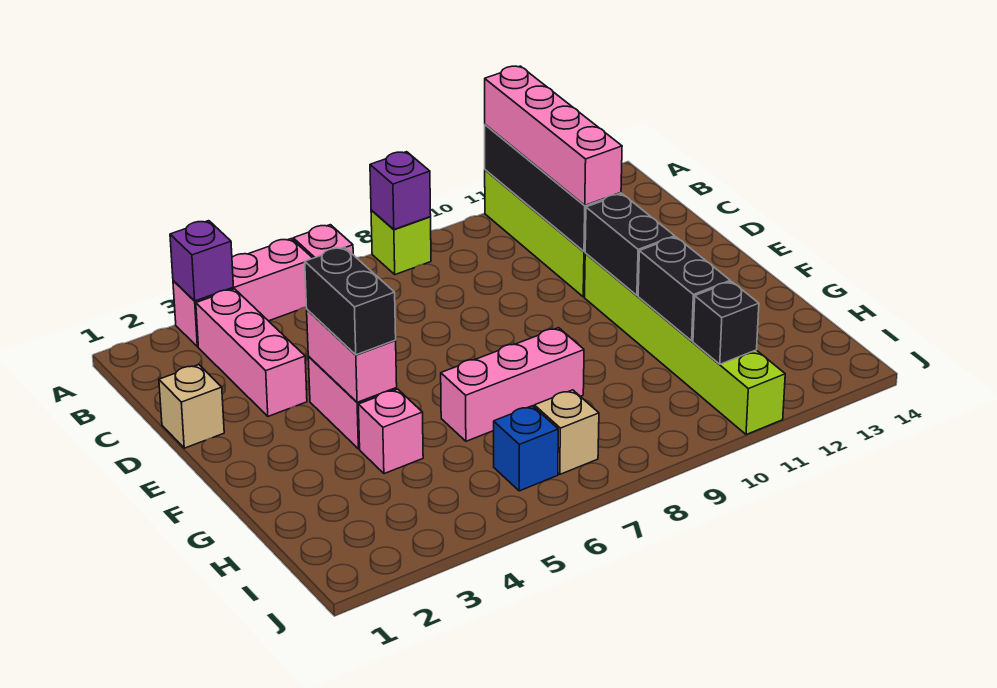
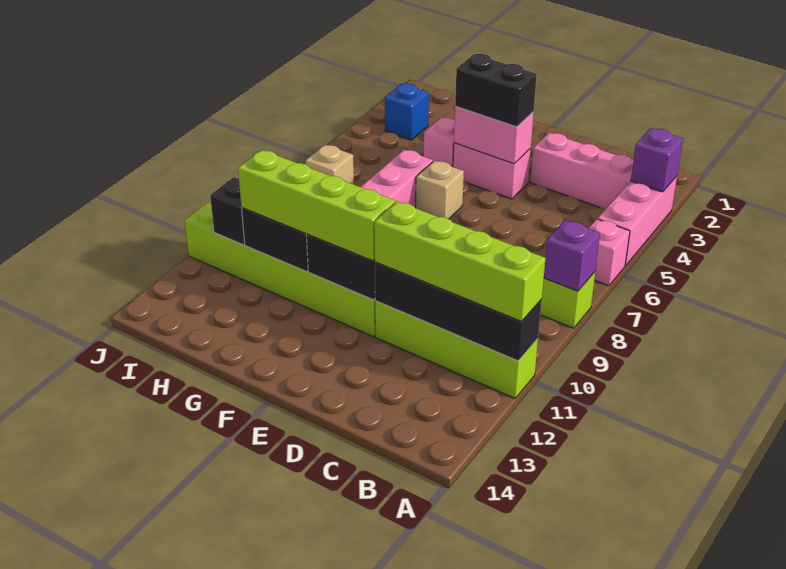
pink 1x4 brick [485,66,622,205] -> lime 1x4 brick [374,201,545,321]
tan 1x1 brick [159,365,224,448] -> tan 1x1 brick moved to [416,161,464,219]
none -> lime 1x4 brick [238,150,395,261]
blue 1x1 brick [494,406,558,491] -> blue 1x1 brick moved to [385,83,429,140]

